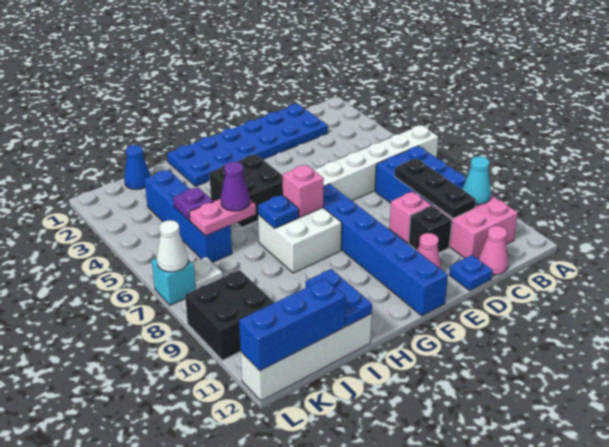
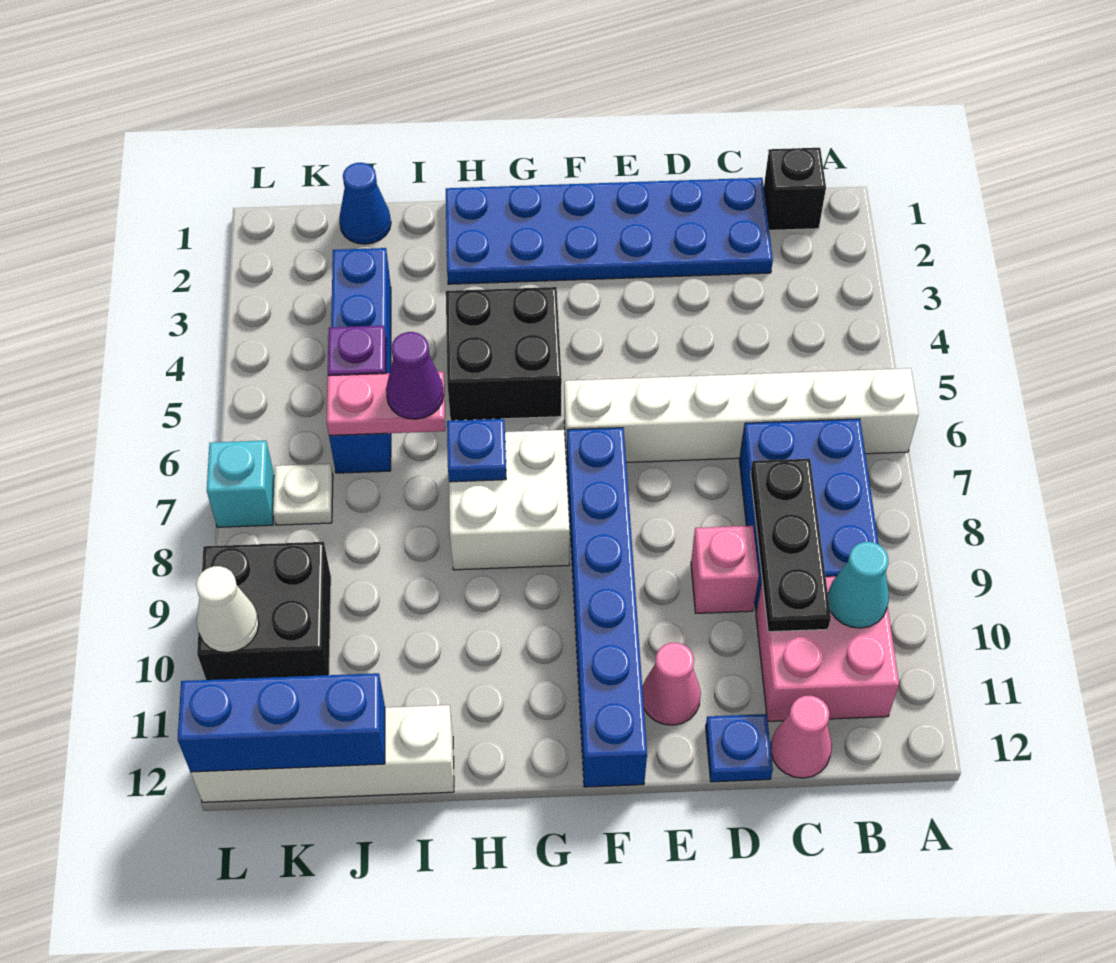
black 1x1 brick [409,205,452,253] -> black 1x1 brick moved to [764,148,826,230]
pink 1x1 brick [283,165,324,217] -> none
blue 1x2 plate [306,269,372,327] -> none
white 1x1 cone [157,220,188,272] -> white 1x1 cone moved to [196,566,259,653]

